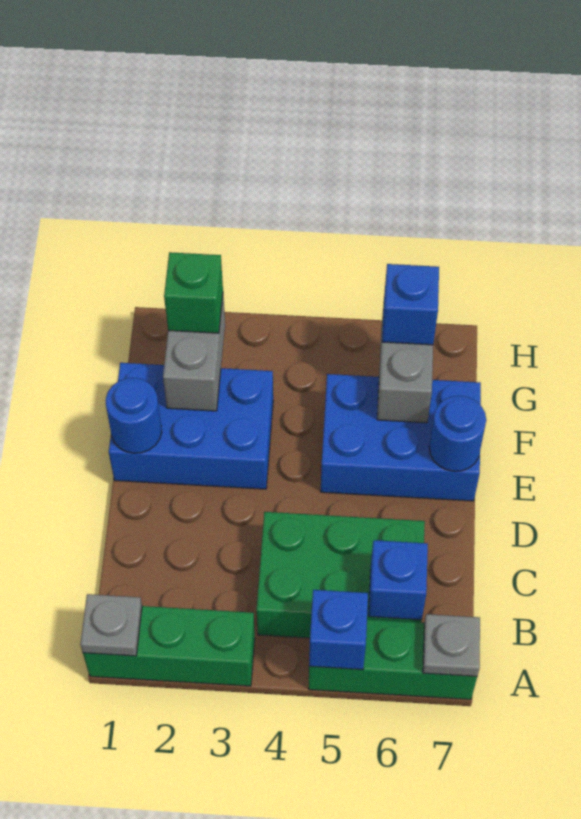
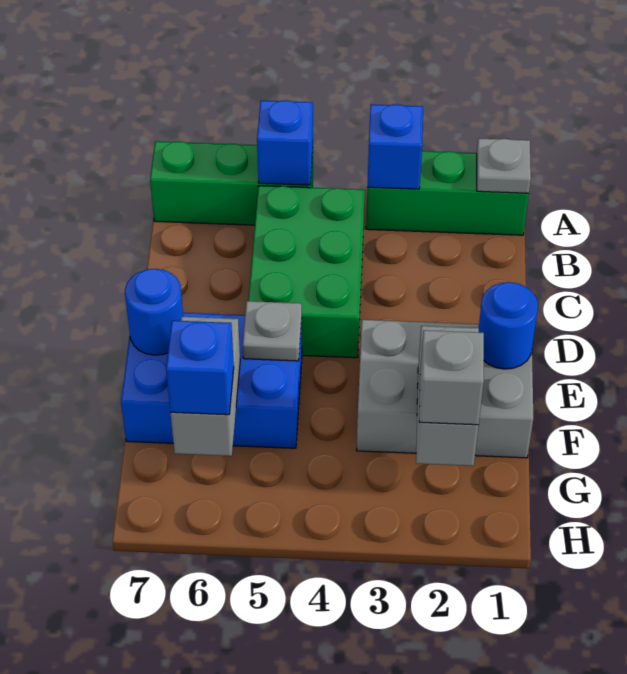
grey 1x1 plate [423,614,480,676] -> grey 1x1 plate moved to [243,301,302,361]
green 2x3 brick [257,512,425,638] -> green 2x3 brick turned to [248,186,365,358]
blue 1x1 brick [368,540,428,620] -> blue 1x1 brick moved to [367,104,423,189]
blue 2x3 brick [109,363,273,489] -> grey 2x3 brick [356,320,533,458]
green 1x1 brick [164,252,223,333] -> grey 1x1 brick [419,330,484,425]

